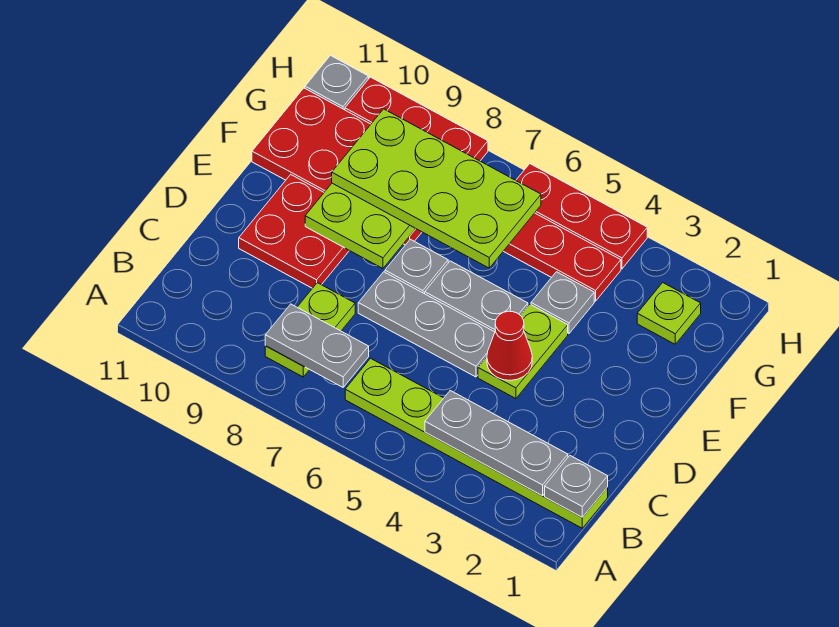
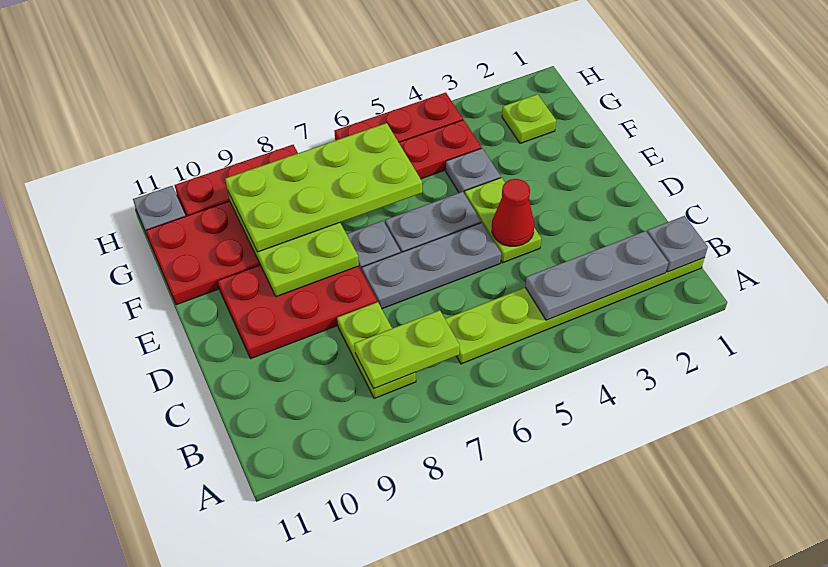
grey 1x2 plate [265,304,369,387] -> lime 1x2 plate [355,310,460,389]
red 2x2 plate [239,175,349,288] -> red 2x3 plate [218,265,377,359]

